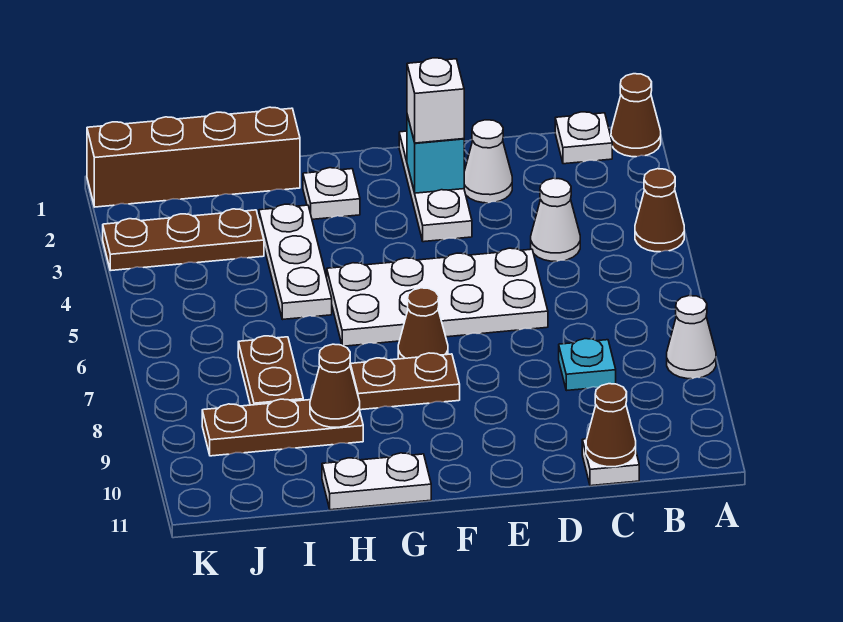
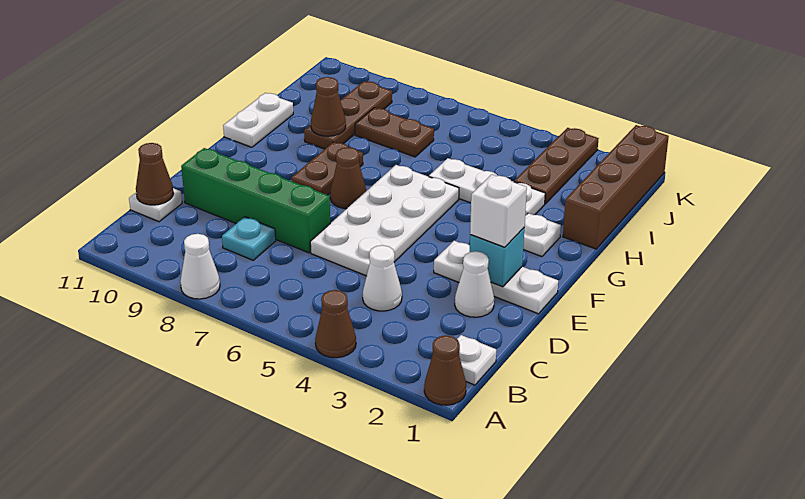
none -> green 1x4 brick [181,148,330,253]

